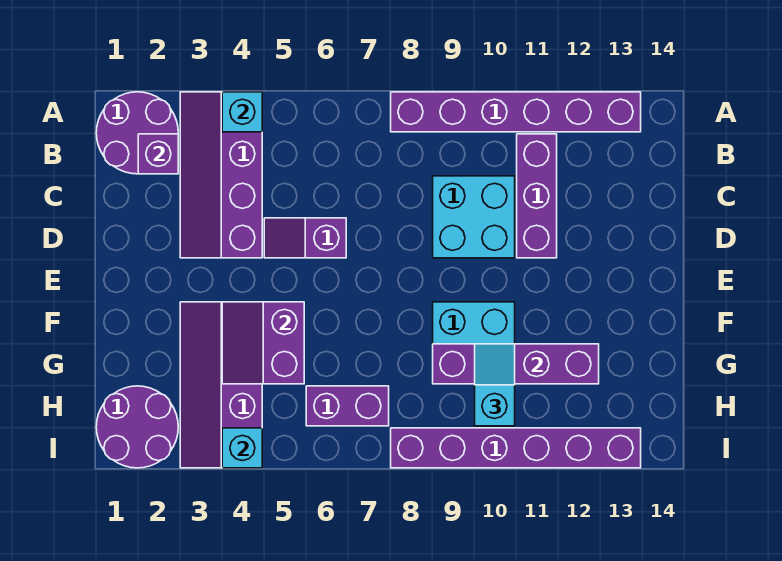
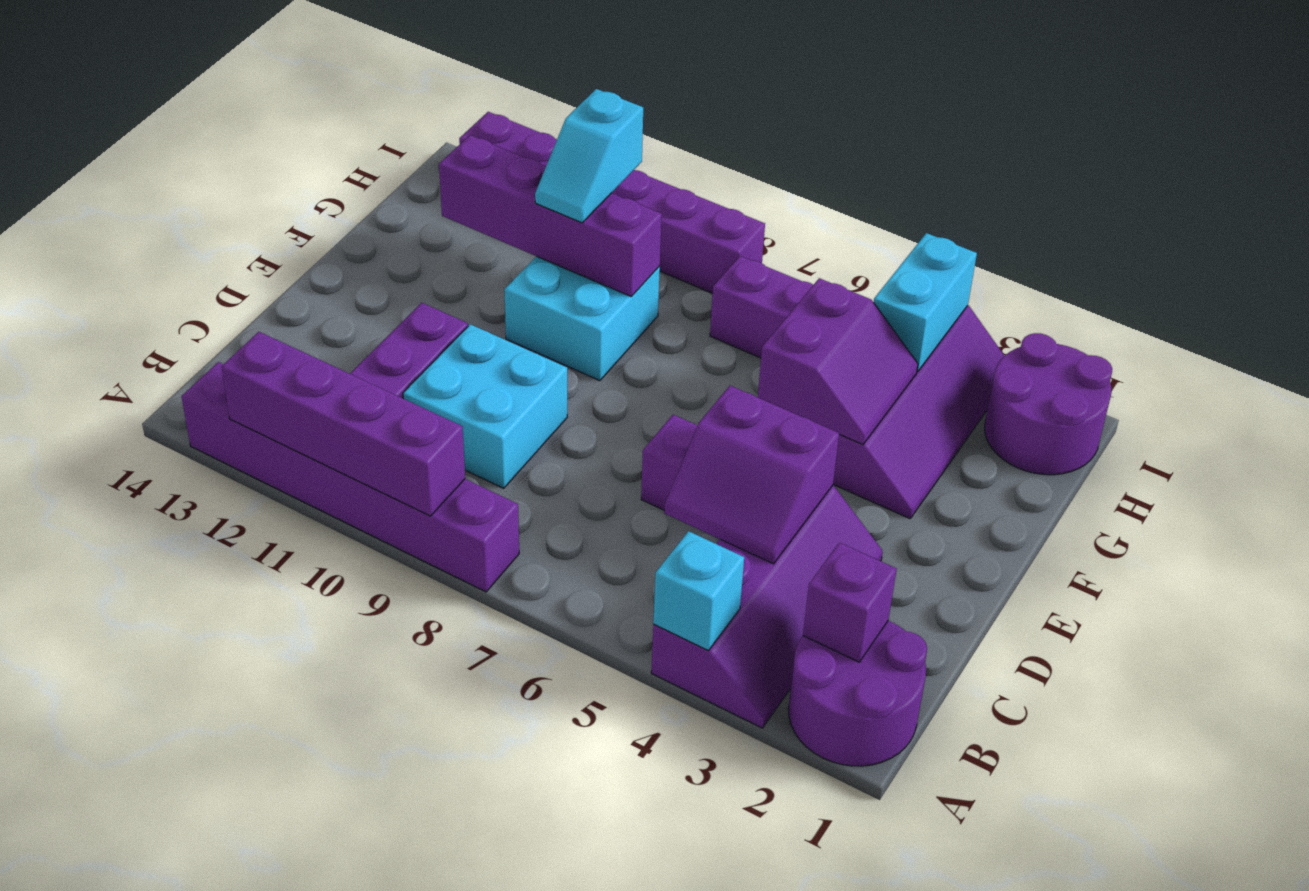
none -> purple 1x4 brick [221,332,465,516]
none -> purple 2x2 slope [664,386,839,564]
cyan 1x1 brick [222,428,262,468] -> cyan 1x2 brick [874,233,977,372]

